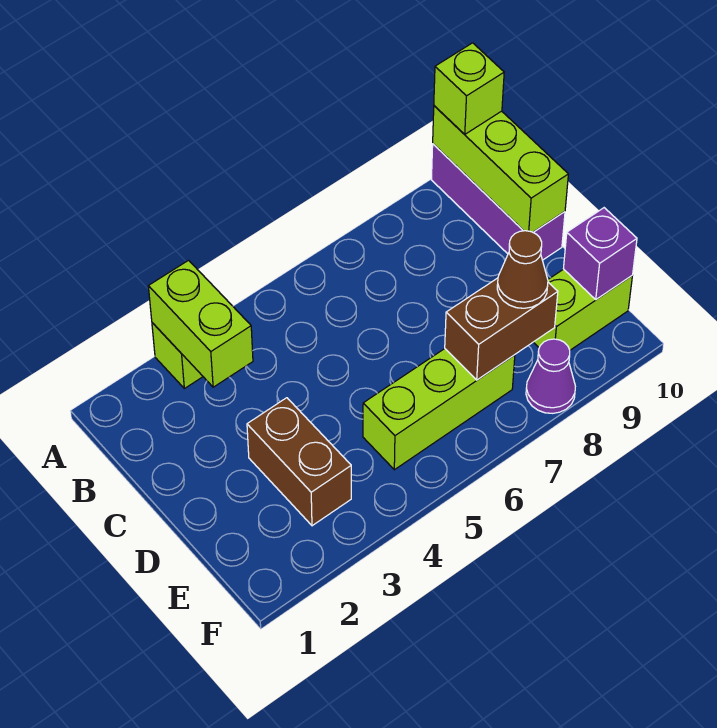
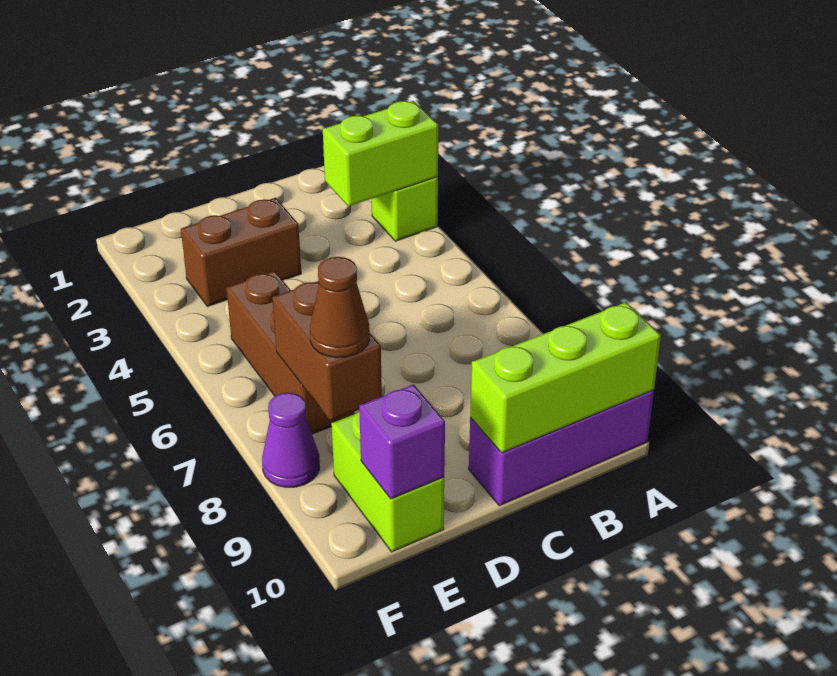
lime 1x1 brick [434,43,504,134] -> none
lime 1x3 brick [363,349,515,470] -> brown 1x3 brick [226,271,355,434]

